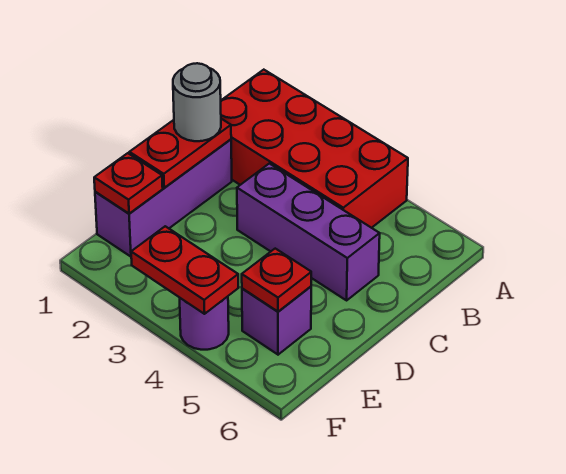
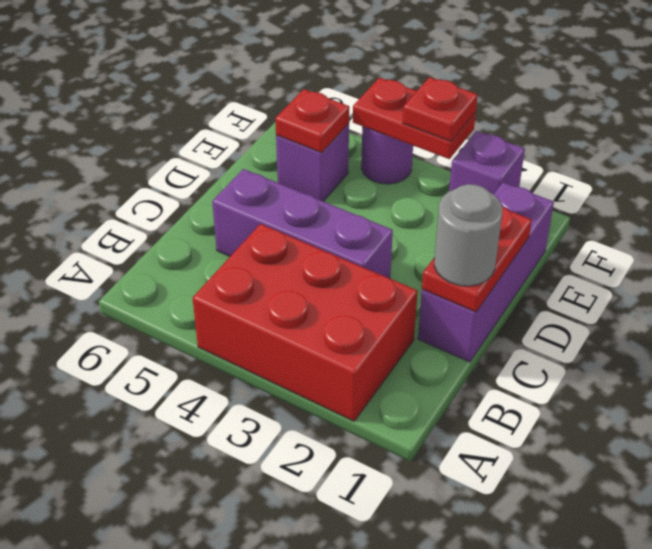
red 2x4 brick [221,70,408,228] -> red 2x3 brick [193,224,418,421]
red 1x1 plate [94,153,163,214] -> red 1x1 plate moved to [403,77,478,141]
none -> purple 1x1 brick [449,131,525,195]

